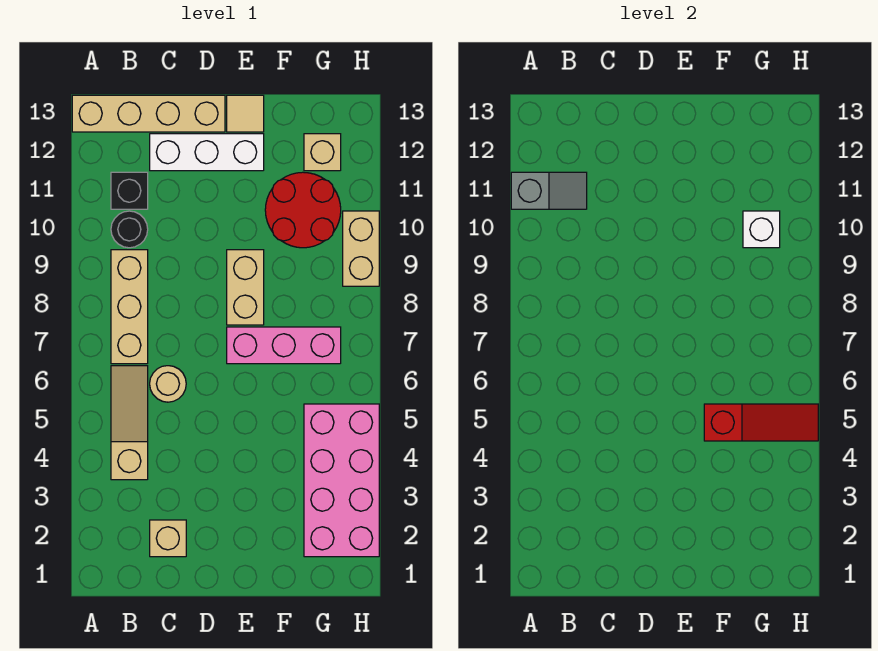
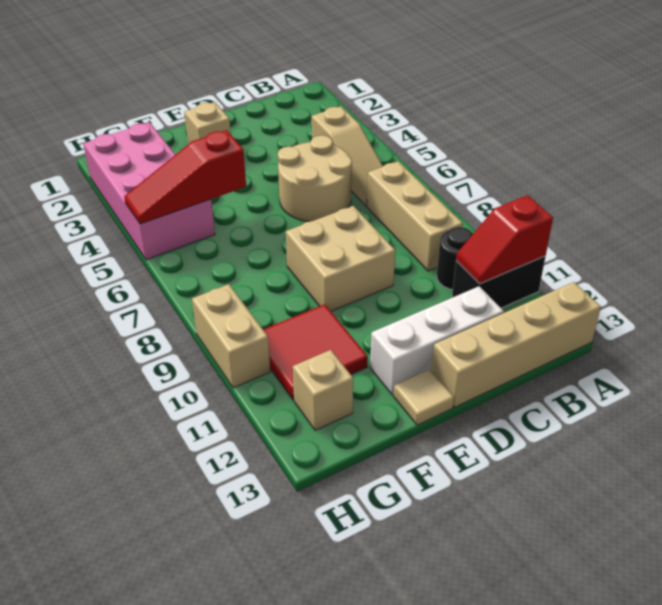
grey 1x2 slope [511,172,587,209] -> red 1x2 slope [456,195,553,284]
black 1x1 brick [111,172,148,209] -> black 1x2 brick [452,256,546,308]
tan 1x1 brick [150,520,186,557] -> tan 1x1 brick moved to [184,102,231,144]
tan 1x1 round brick [150,366,186,402] -> tan 2x2 round brick [278,135,352,222]
pink 1x3 brick [227,327,341,364] -> none
tan 1x2 brick [227,250,264,325] -> tan 2x2 brick [286,206,395,311]
red 2x2 round brick [265,172,341,248] -> red 2x2 tile [263,304,368,400]
white 1x1 brick [743,211,780,248] -> none

